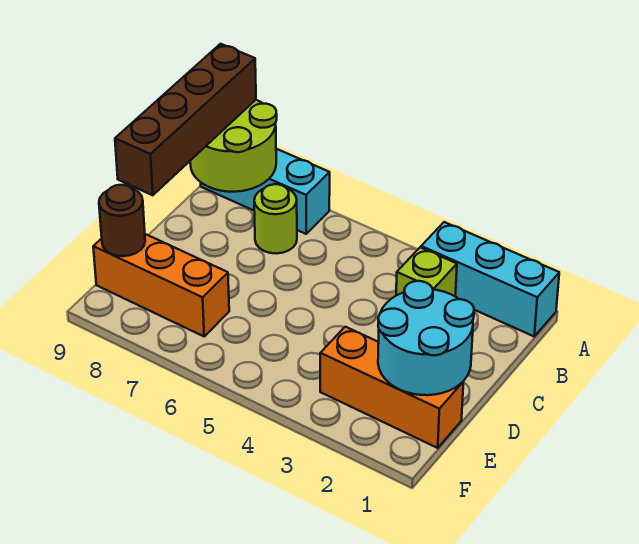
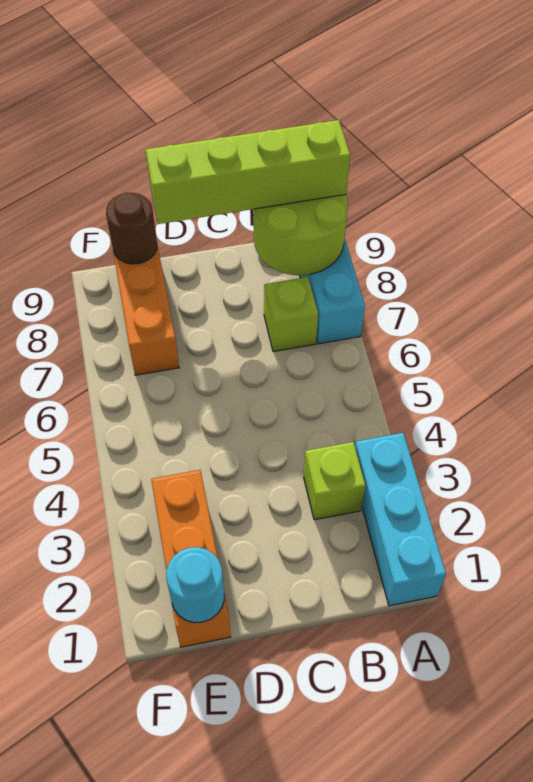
brown 1x4 brick [115,44,256,195] -> lime 1x4 brick [146,120,350,224]
lime 1x1 round brick [254,184,297,254] -> lime 1x1 brick [264,277,318,352]
cyan 2x2 round brick [378,281,474,395] -> cyan 1x1 round brick [166,547,224,623]

